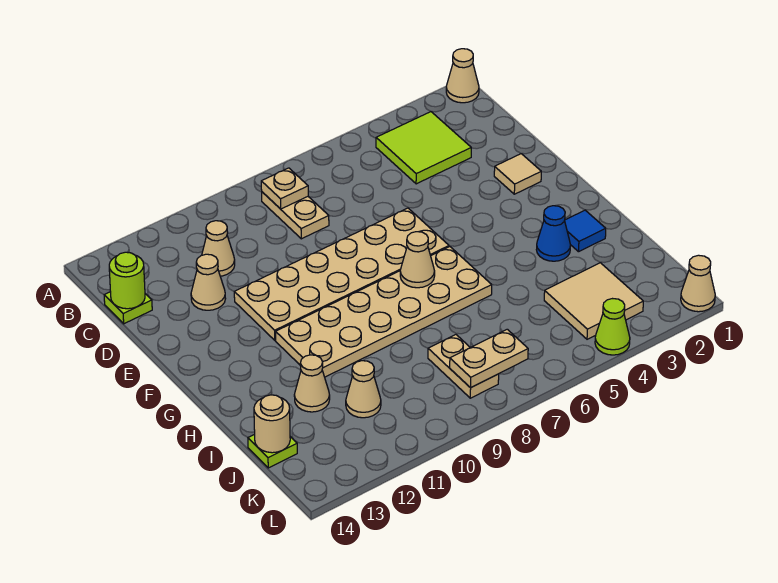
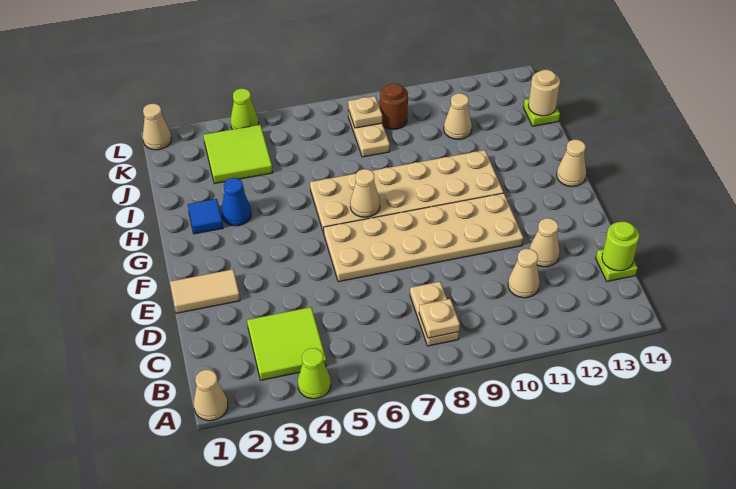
none -> lime 1x1 cone [298,348,331,399]
tan 1x1 tile [494,154,541,194] -> tan 1x2 tile [170,269,240,313]
tan 1x1 cone [294,355,330,412] -> tan 1x1 cone moved to [557,140,586,187]
tan 2x2 tile [544,263,643,339] -> lime 2x2 tile [204,125,273,184]
tan 1x2 plate [450,329,528,388] -> tan 1x1 plate [348,96,382,128]
none -> brown 1x1 round brick [380,84,408,129]

